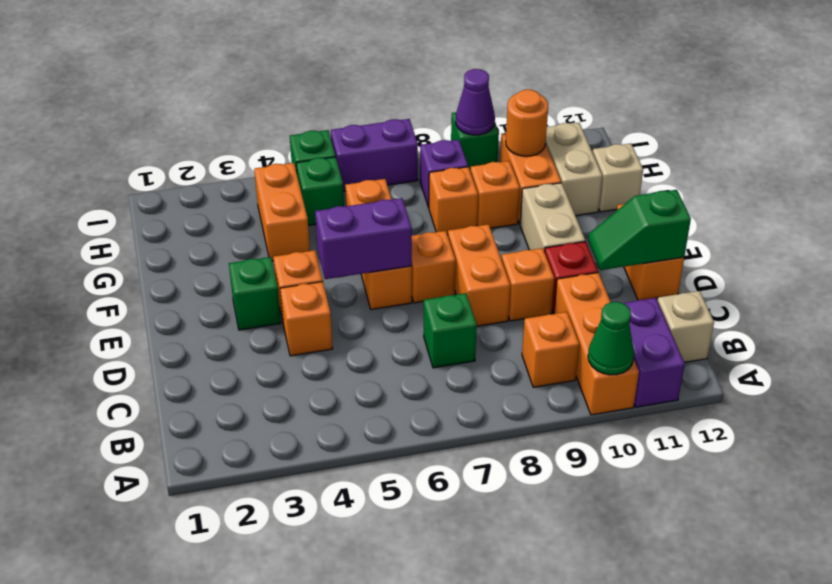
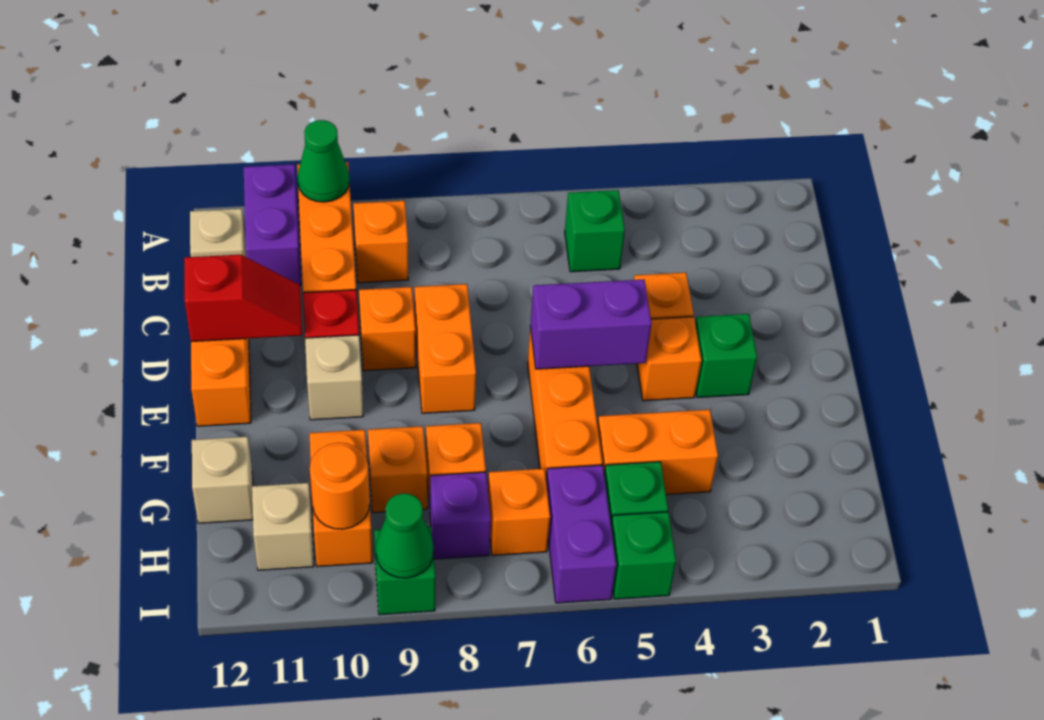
green 1x1 brick [424,293,477,368] -> green 1x1 brick moved to [565,190,625,272]
green 1x2 slope [588,190,691,270] -> red 1x2 slope [184,255,302,342]
orange 1x1 brick [412,231,456,303] -> orange 1x1 brick moved to [488,469,550,555]
tan 1x2 brick [520,183,585,252] -> tan 1x1 brick [305,335,363,420]
orange 1x2 brick [254,163,310,261] -> orange 1x2 brick turned to [598,410,718,495]
tan 1x2 brick [546,123,602,216] -> tan 1x1 brick [252,483,314,570]
purple 1x2 brick [331,119,418,192] -> purple 1x2 brick turned to [546,465,616,603]
purple 1x1 cone [456,69,495,135] -> green 1x1 cone [376,493,433,578]

